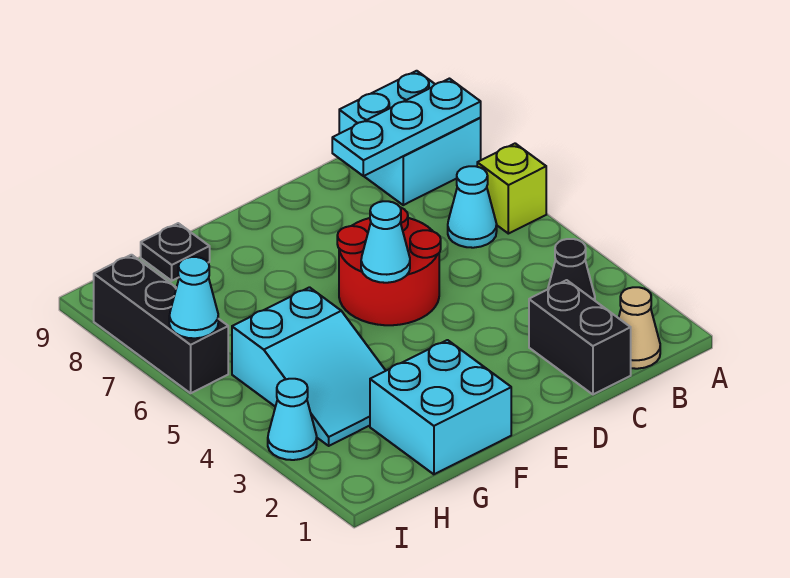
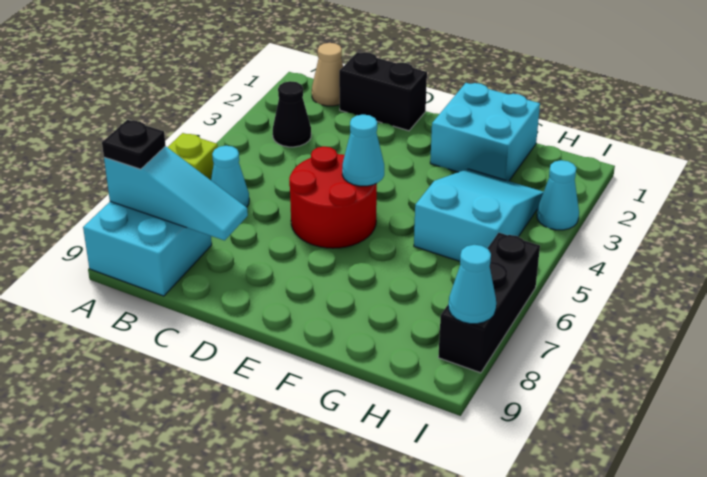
cyan 1x3 plate [332,79,481,176] -> cyan 1x3 slope [104,146,248,240]
black 1x2 brick [529,280,631,394] -> black 1x2 brick turned to [339,52,427,131]
black 1x1 plate [141,223,210,281] -> black 1x1 plate moved to [102,120,166,169]
cyan 1x1 cone [169,257,218,338] -> cyan 1x1 cone moved to [449,245,496,324]

